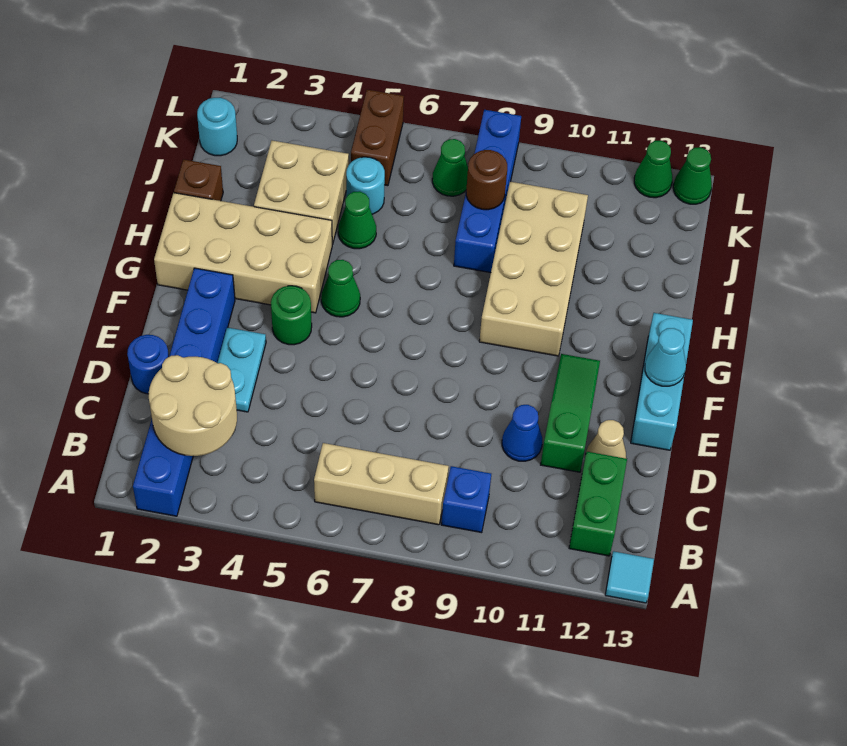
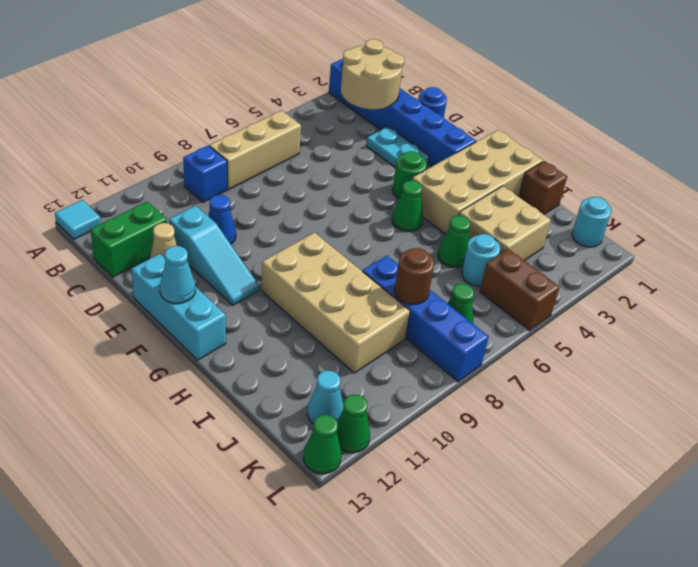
green 1x2 brick [569,451,627,556] -> green 1x2 brick turned to [90,202,167,277]
green 1x3 slope [541,354,600,472] -> cyan 1x3 slope [169,206,259,305]
none -> cyan 1x1 cone [307,371,344,424]

